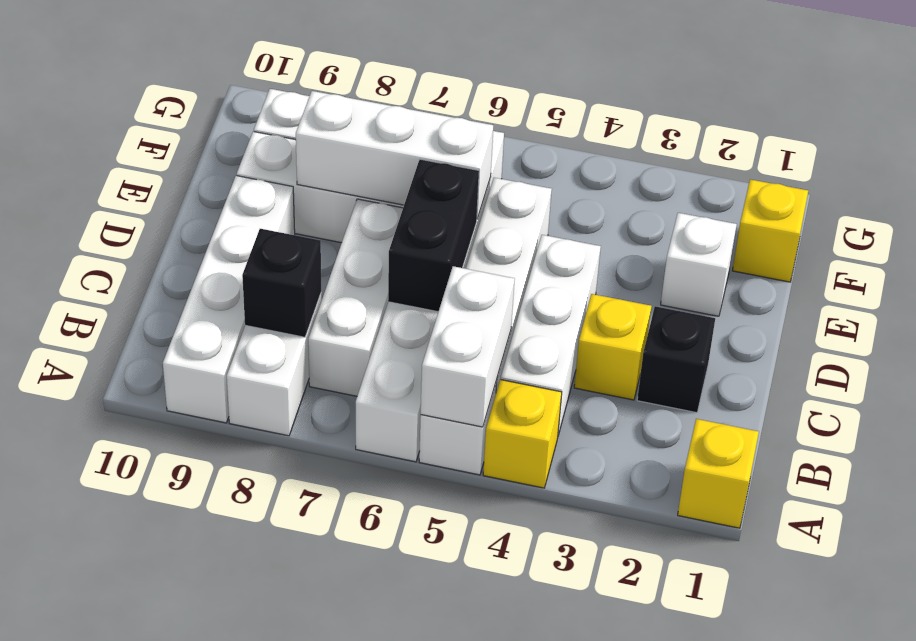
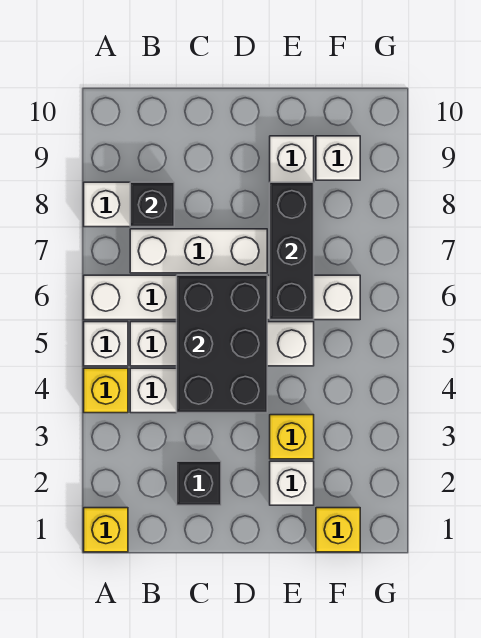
white 1x2 brick [421,266,515,427] -> none
white 1x4 brick [163,176,295,423] -> none
yellow 1x1 brick [574,294,651,400] -> yellow 1x1 brick moved to [270,415,314,459]
black 1x2 brick [388,159,479,312] -> black 2x3 brick [177,275,267,413]
white 1x3 brick [296,91,493,219] -> black 1x3 brick [270,182,314,320]

